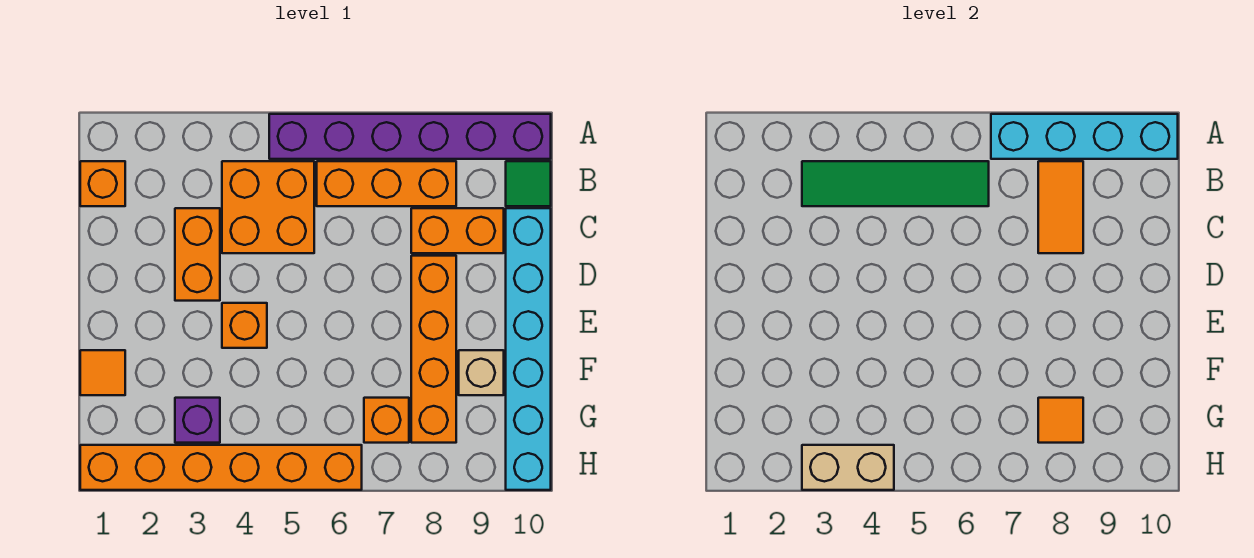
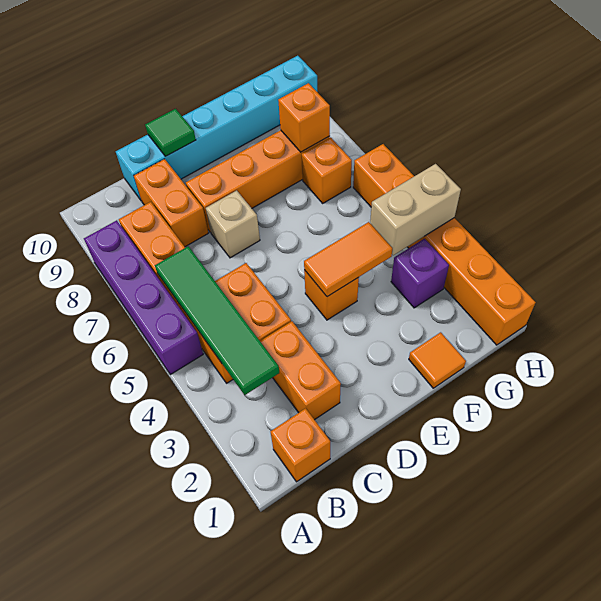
purple 1x6 brick [269,114,551,159] -> purple 1x4 brick [84,220,203,375]
cyan 1x4 brick [991,114,1178,159] -> none
orange 1x2 tile [1038,161,1083,253] -> orange 1x2 tile moved to [304,222,392,297]
green 1x1 tile [506,161,551,206] -> green 1x1 tile moved to [145,109,196,156]
orange 1x2 brick [175,208,220,301] -> orange 1x2 brick turned to [260,321,341,420]
tan 1x1 brick [459,350,504,395] -> tan 1x1 brick moved to [206,190,260,258]
orange 1x1 tile [1038,398,1083,443] -> orange 1x1 brick [278,83,330,152]
tan 1x2 brick [802,445,894,490] -> tan 1x2 brick turned to [370,164,461,255]

